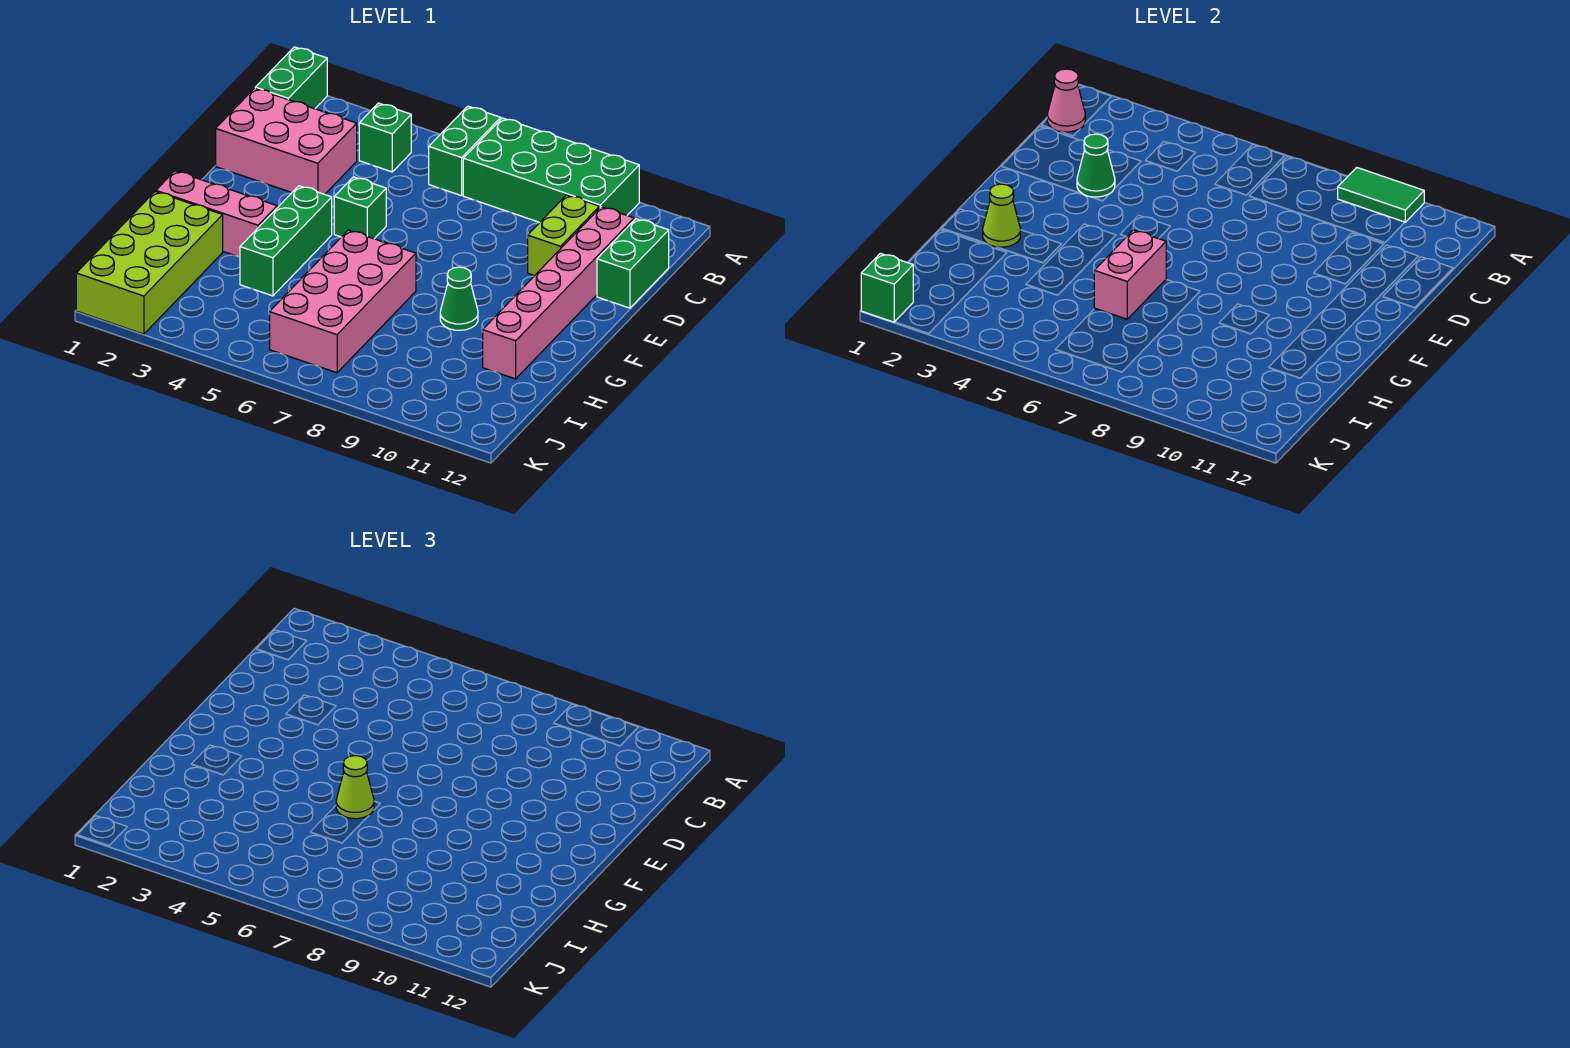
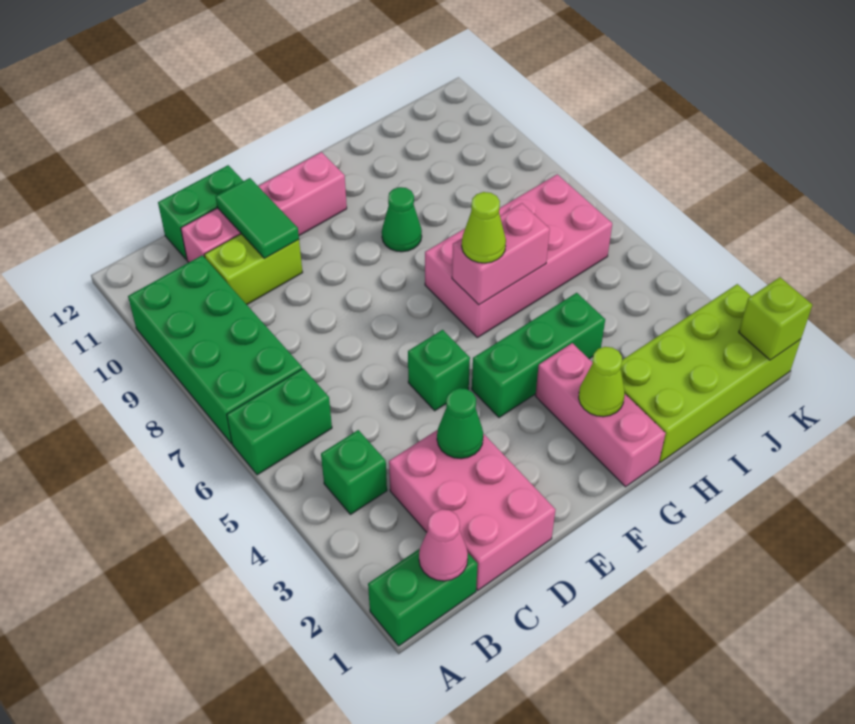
green 1x2 tile [1338,167,1424,222] -> green 1x2 tile moved to [216,178,299,258]
pink 1x6 brick [483,207,634,379] -> pink 1x4 brick [181,152,347,262]
green 1x1 brick [861,253,913,322] -> lime 1x1 brick [739,277,812,360]

